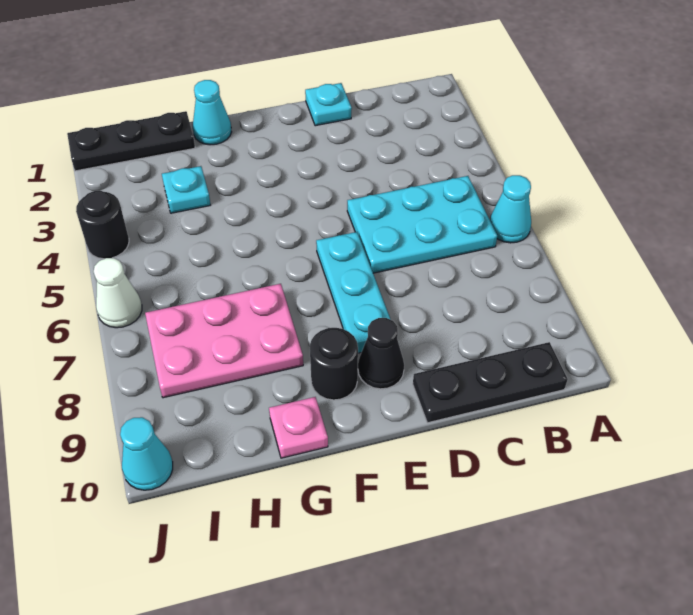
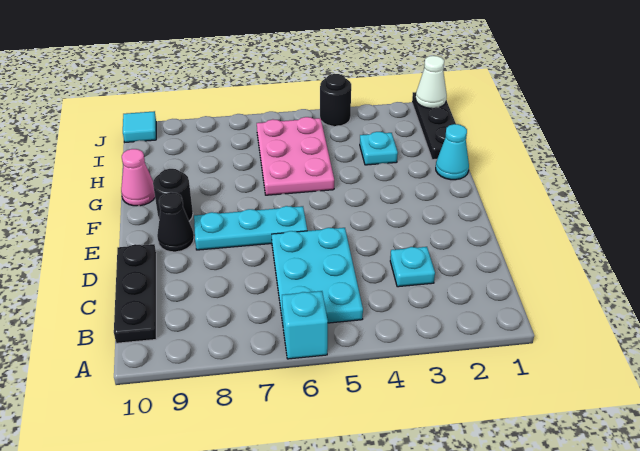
cyan 1x1 cone [490,175,531,243] -> cyan 1x1 brick [282,291,328,359]
cyan 1x1 plate [305,83,352,126] -> cyan 1x1 plate moved to [390,247,435,287]
pink 2x3 plate [145,284,303,398] -> pink 2x3 plate moved to [257,117,334,195]
pink 1x1 plate [269,397,328,458] -> pink 1x1 cone [121,149,155,206]
white 1x1 cone [94,258,142,328] -> white 1x1 cone moved to [416,56,447,108]
cyan 1x1 cone [120,417,173,490] -> cyan 1x1 tile [123,111,156,142]

